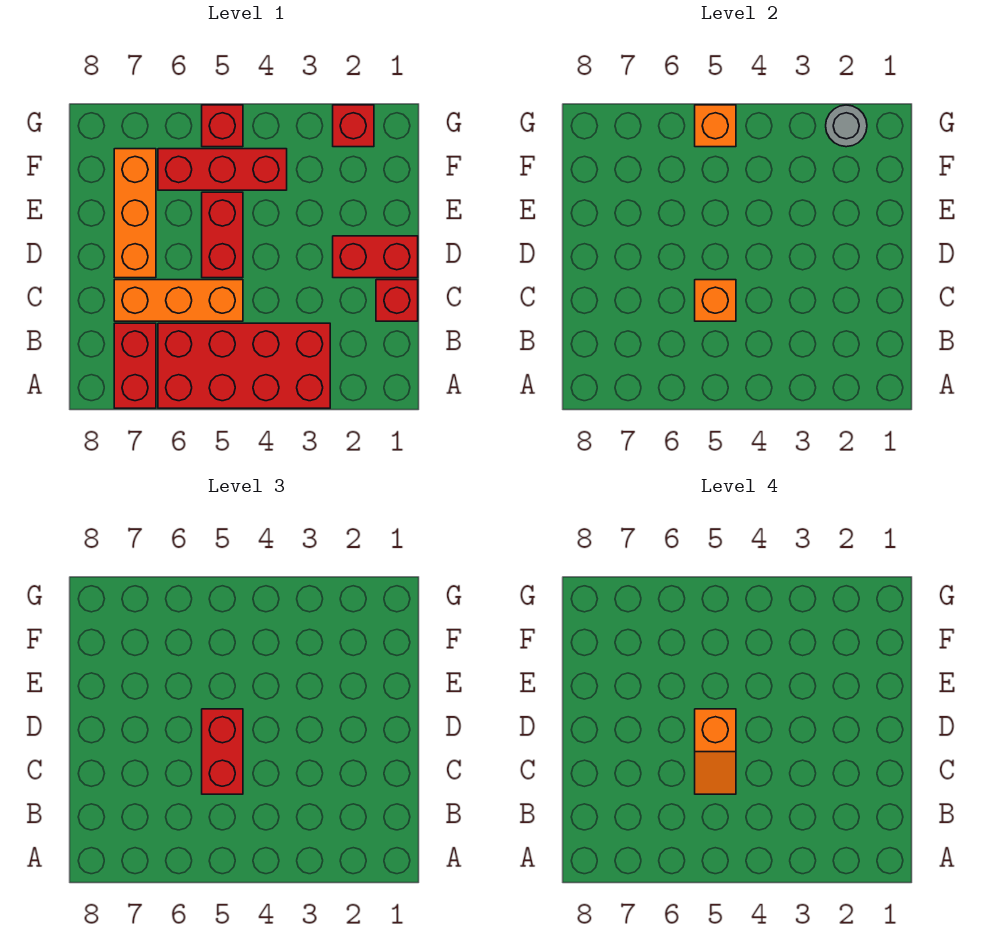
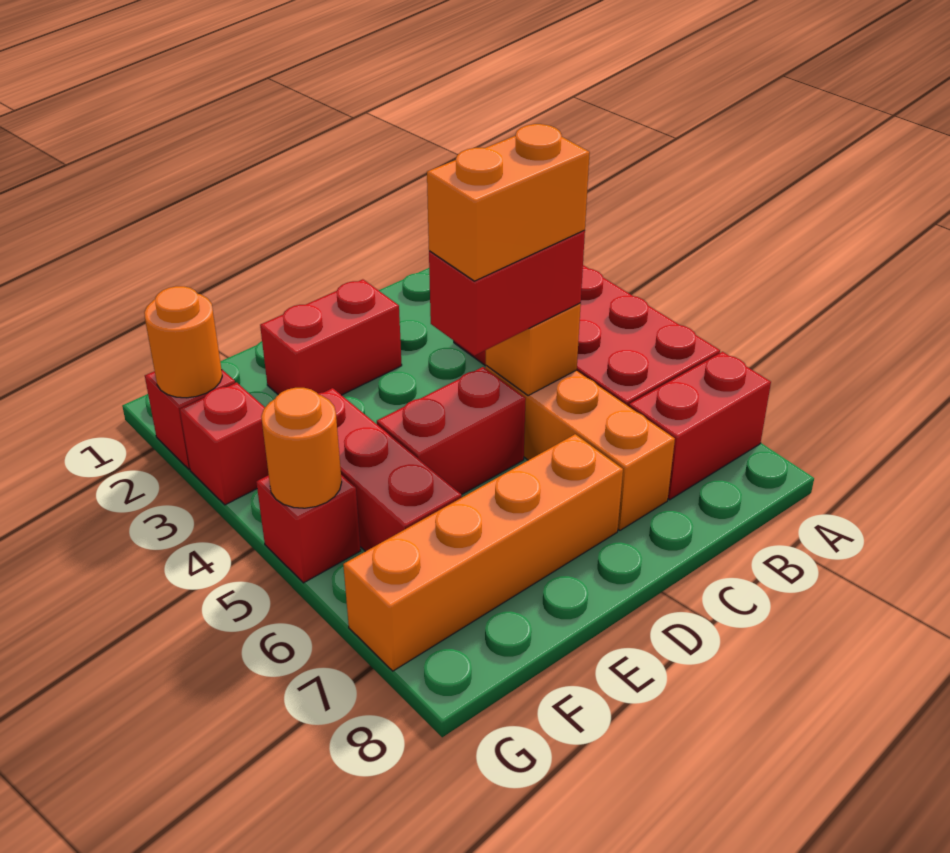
red 1x1 brick [376,280,418,321] -> red 1x1 brick moved to [180,382,269,505]
orange 1x2 slope [695,709,736,794] -> orange 1x2 brick [427,124,590,281]
red 1x2 brick [333,236,418,278] -> red 1x2 brick turned to [260,279,402,395]
orange 1x3 brick [114,149,156,278] -> orange 1x4 brick [343,434,623,671]
grey 1x1 round brick [826,105,867,147] -> orange 1x1 round brick [144,286,222,398]
orange 1x1 brick [695,105,736,147] -> orange 1x1 round brick [261,388,342,508]

